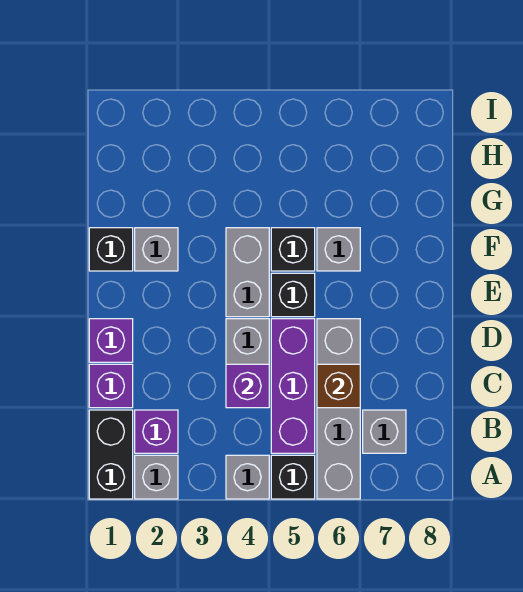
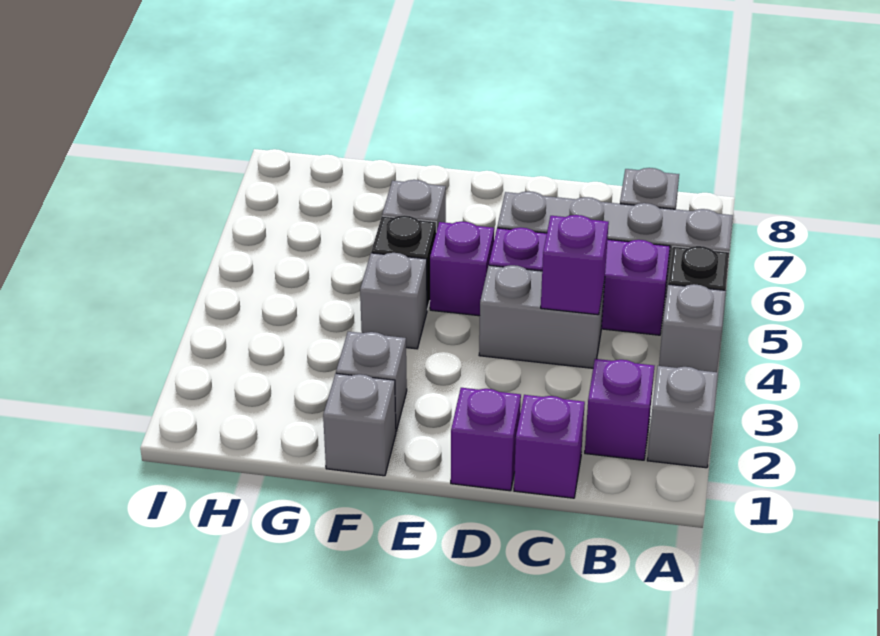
black 1x2 brick [89,410,133,499] -> none
brown 1x1 brick [317,364,360,408] -> none
grey 1x2 brick [226,228,269,317] -> grey 1x1 brick [360,253,427,349]
black 1x1 brick [271,273,315,317] -> purple 1x1 brick [430,221,494,316]
black 1x1 brick [89,228,133,271] -> grey 1x1 brick [323,373,396,476]

